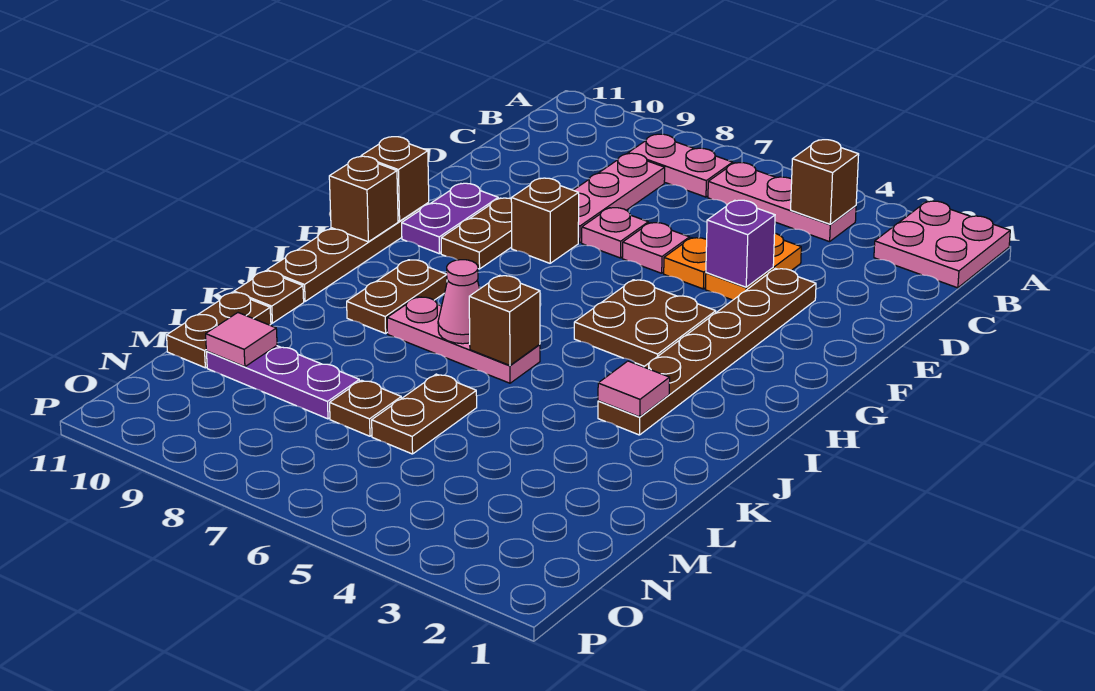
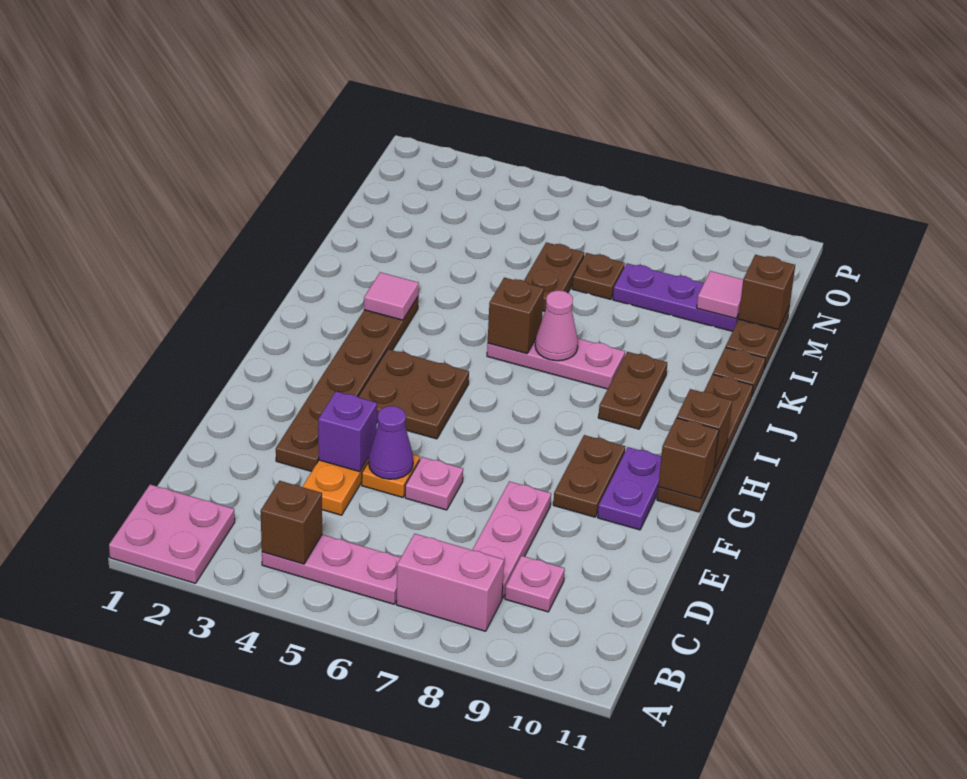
pink 1x2 plate [628,134,733,197] -> pink 1x2 brick [396,534,504,631]
none -> purple 1x1 cone [368,406,413,479]
pink 1x1 plate [582,208,648,258] -> pink 1x1 plate moved to [505,556,565,612]
brown 1x1 brick [511,178,579,263] -> brown 1x1 brick moved to [738,255,795,330]

